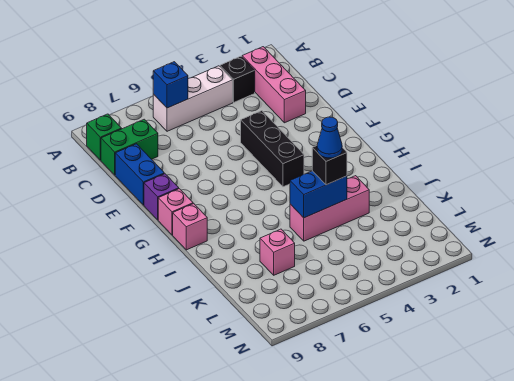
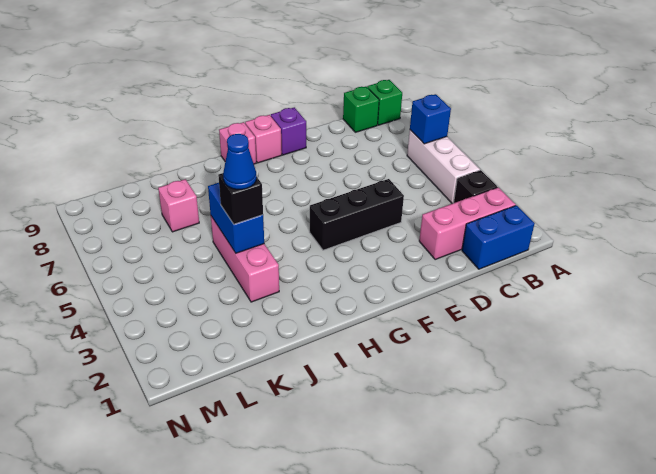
green 1x2 brick [101,119,158,175] -> green 1x1 brick [343,87,379,132]
blue 1x2 brick [115,144,164,205] -> blue 1x2 brick moved to [462,205,535,269]

